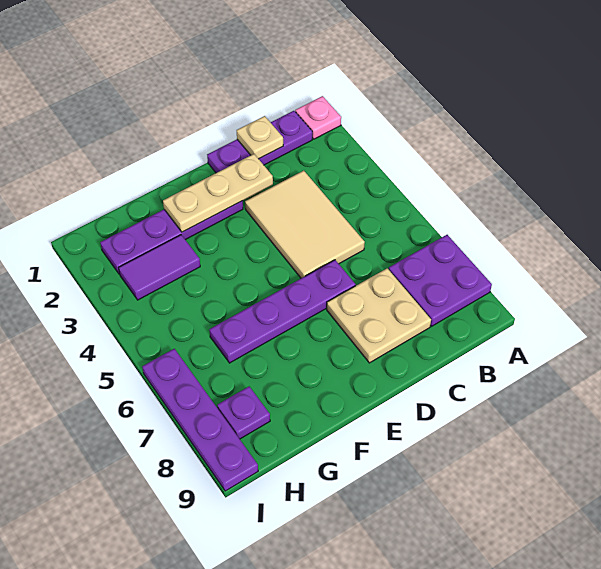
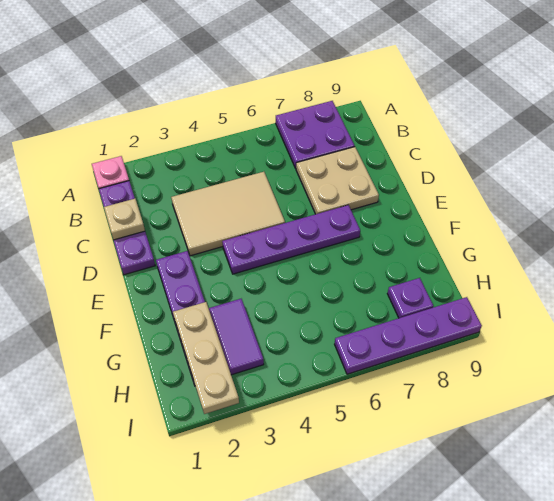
tan 1x3 plate [163,154,273,232] -> tan 1x3 plate moved to [173,302,239,414]
purple 1x4 plate [209,260,356,363] -> purple 1x4 plate turned to [222,205,360,274]

